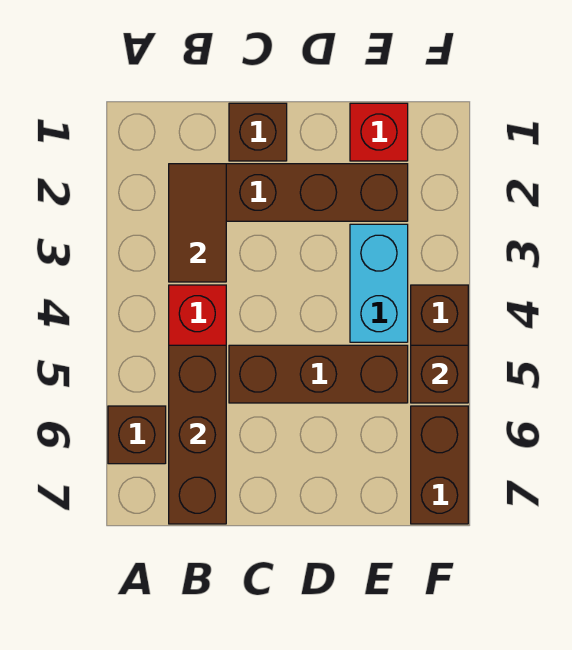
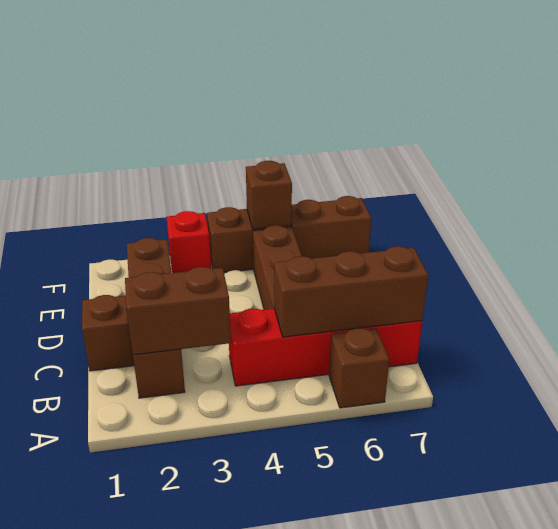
brown 1x2 tile [169,164,226,282] -> brown 1x2 brick [125,267,231,355]
red 1x1 brick [350,103,408,161] -> red 1x1 brick moved to [167,211,211,273]
cyan 1x2 brick [350,224,408,342] -> none

